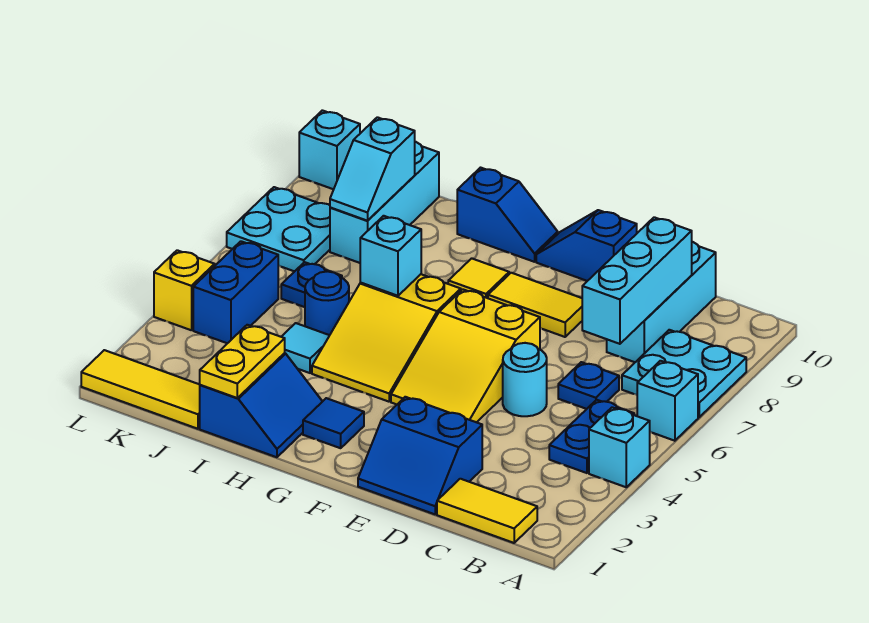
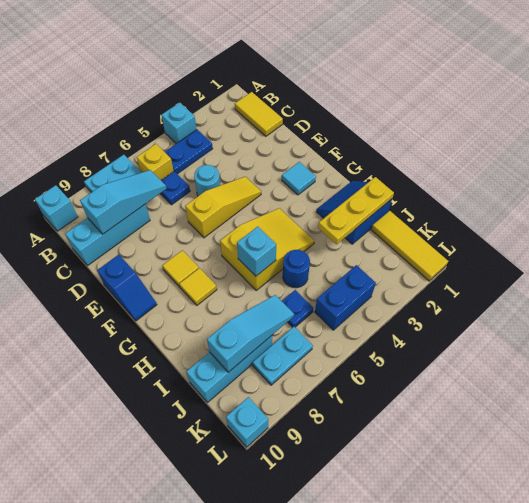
cyan 1x1 brick [637,361,698,441] -> cyan 1x1 brick moved to [35,185,78,231]
cyan 1x3 brick [582,217,692,344] -> cyan 1x3 slope [80,170,167,234]
blue 2x2 slope [358,397,482,514] -> none
yellow 2x3 slope [391,289,540,422] -> yellow 1x3 slope [185,177,261,238]
yellow 1x2 tile [488,273,582,337] -> yellow 1x1 tile [162,250,199,287]
blue 1x1 tile [303,398,364,448] -> none
blue 1x2 slope [457,168,558,262] -> none
yellow 1x2 plate [200,325,285,398] -> yellow 1x3 plate [318,177,394,244]
cyan 1x1 tile [281,323,330,373] -> cyan 1x1 tile moved to [282,162,316,195]
cyan 1x2 slope [330,117,415,221] -> cyan 1x3 slope [207,295,294,372]
cyan 2x2 plate [227,187,330,271] -> cyan 1x2 plate [253,327,313,385]
yellow 1x1 brick [154,250,215,330] -> yellow 1x1 brick moved to [137,144,174,180]

